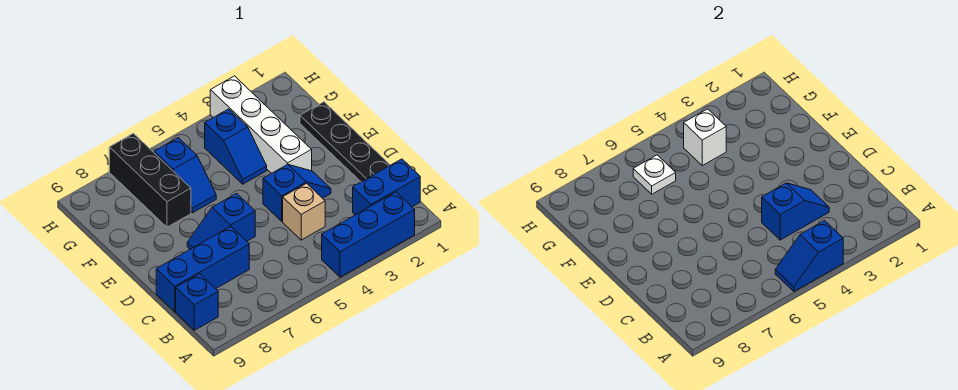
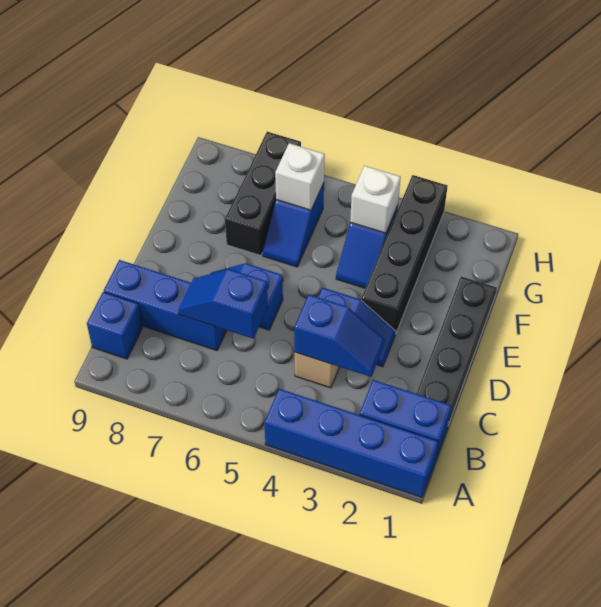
blue 1x3 brick [322,192,415,277] -> blue 1x4 brick [264,389,438,497]
blue 1x2 slope [775,221,843,291] -> blue 1x2 slope moved to [178,269,268,339]
white 1x4 brick [210,76,312,173] -> black 1x4 brick [361,175,448,333]
white 1x1 plate [633,155,676,194] -> white 1x1 brick [275,143,325,210]

